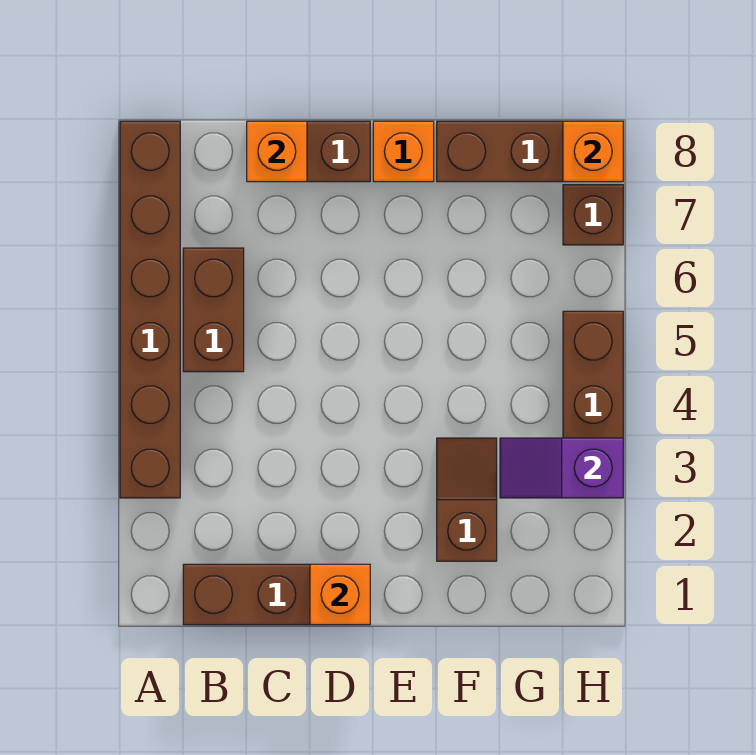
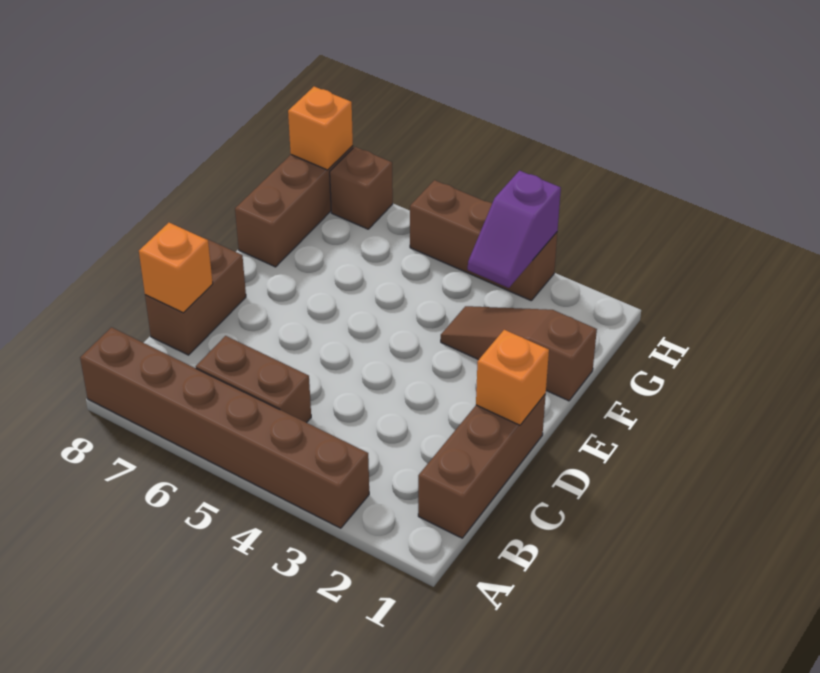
orange 1x1 brick [373,121,434,182] -> none
brown 1x2 slope [437,438,497,561] -> brown 1x3 slope [441,306,597,401]

